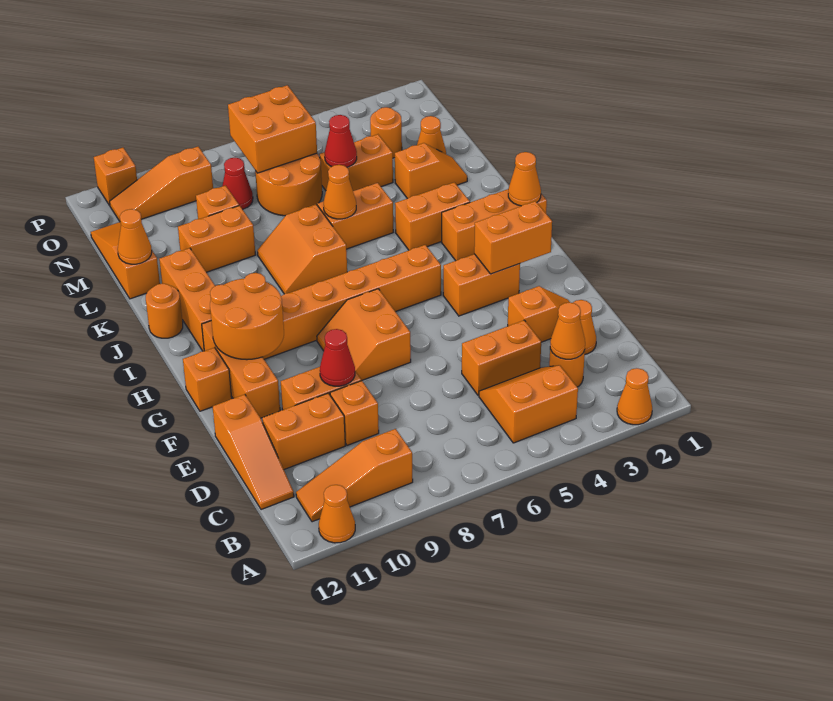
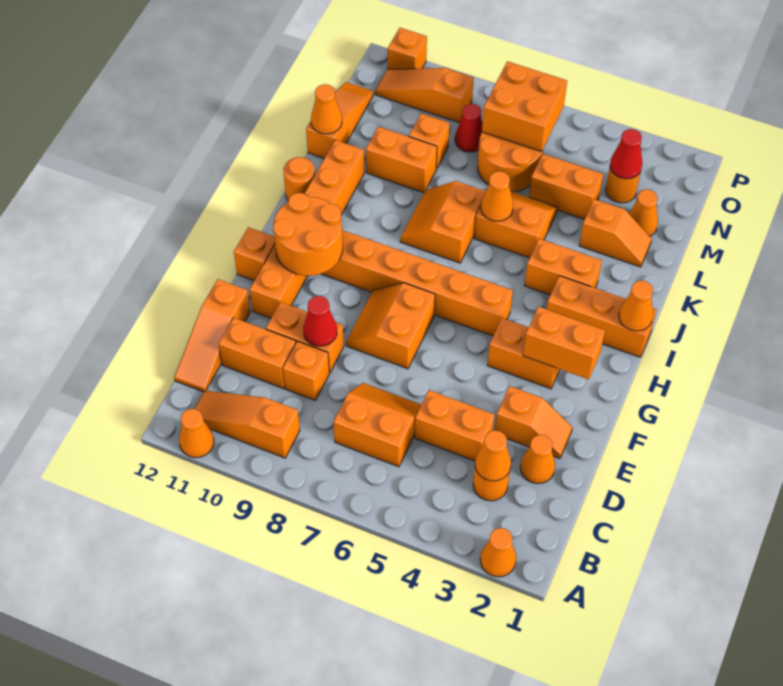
orange 2x2 slope [479,365,578,443] -> orange 2x2 slope moved to [333,383,421,467]
red 1x1 cone [325,115,357,167] -> red 1x1 cone moved to [610,129,642,179]

